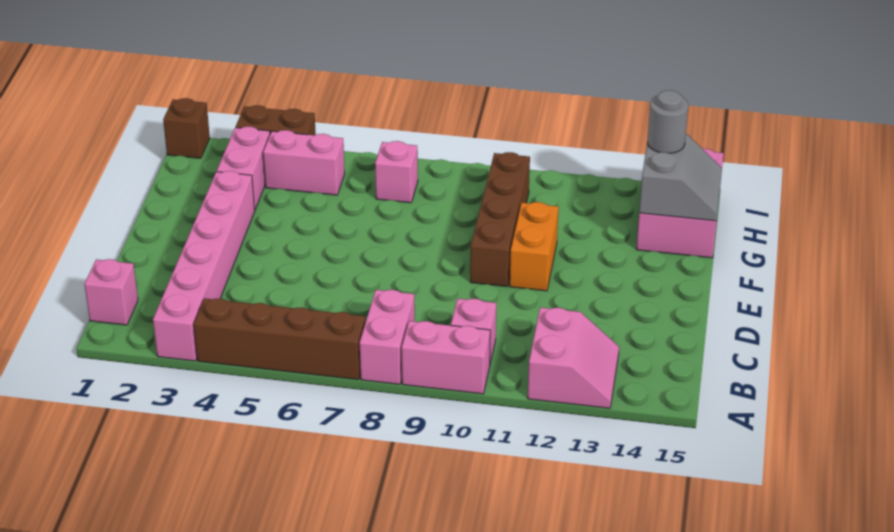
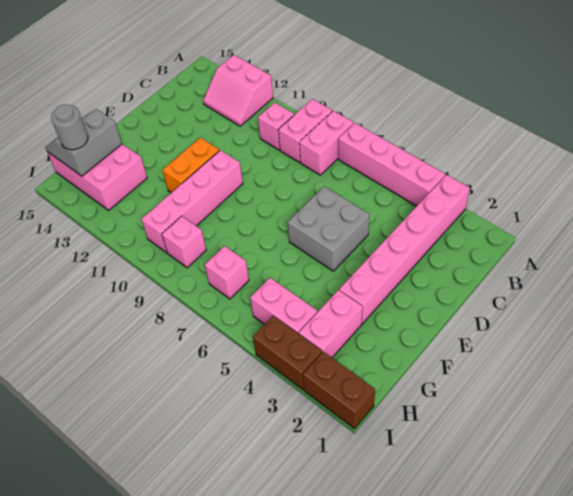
brown 1x4 brick [194,298,366,380] -> pink 1x4 brick [338,123,445,206]
pink 1x2 brick [402,321,490,394] -> pink 1x2 brick turned to [278,99,332,162]
pink 2x2 slope [528,308,619,408] -> pink 2x2 slope turned to [203,55,273,126]
pink 1x1 brick [84,259,138,325] -> pink 1x1 brick moved to [162,216,206,268]
none -> grey 2x2 brick [288,186,369,271]
brown 1x4 brick [470,152,530,287] -> pink 1x4 brick [141,150,243,253]
pink 2x3 brick [636,149,724,258] -> pink 2x3 brick turned to [47,144,147,210]
brown 1x1 brick [163,98,210,158] -> brown 1x2 brick [303,352,375,429]

